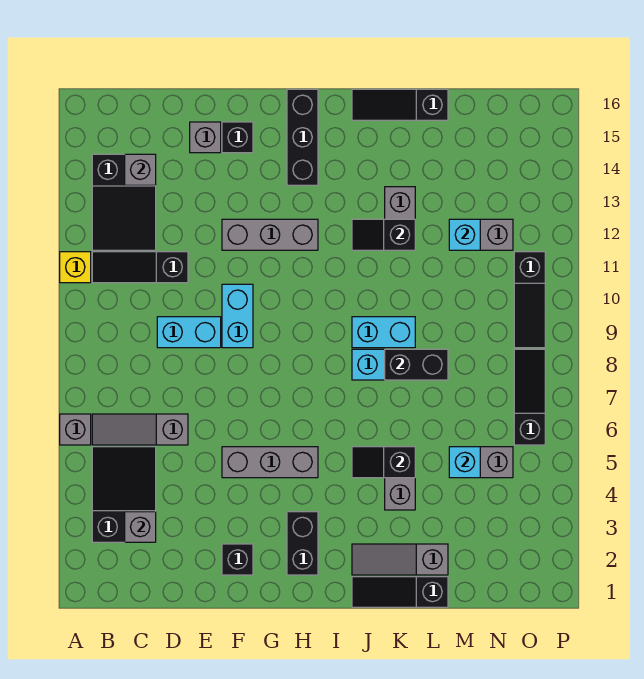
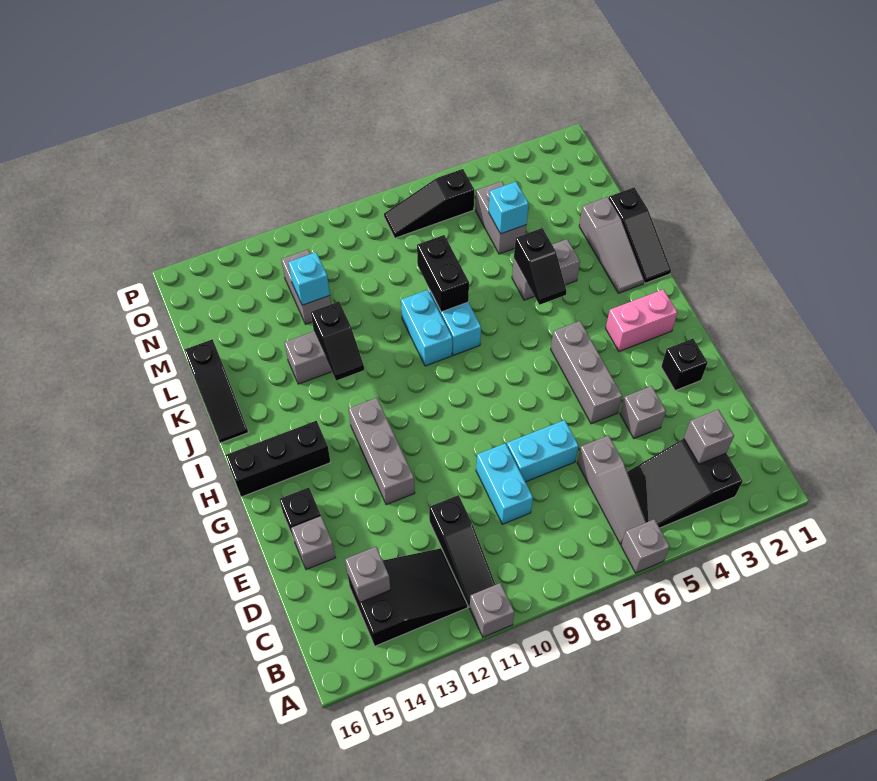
yellow 1x1 brick [60,252,91,283] -> grey 1x1 brick [470,583,514,637]
none -> grey 1x1 brick [620,386,666,438]
cyan 1x2 brick [222,284,253,348] -> cyan 1x2 brick moved to [507,420,579,482]
black 1x2 brick [287,512,318,575] -> pink 1x2 brick [606,289,677,351]
black 1x3 slope [514,252,545,348] -> none

